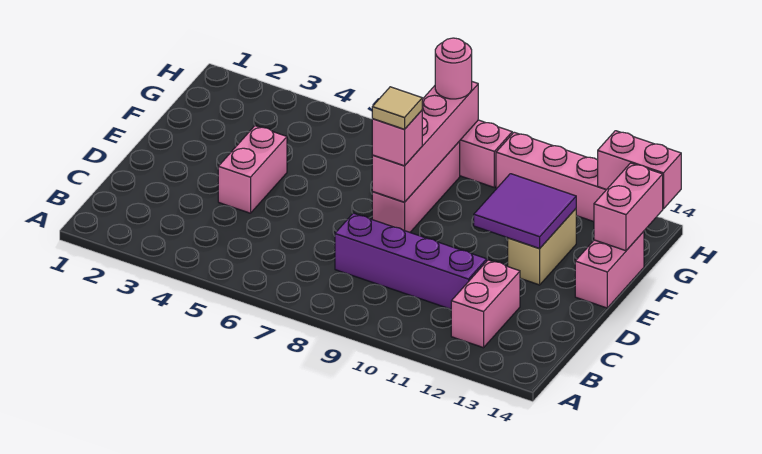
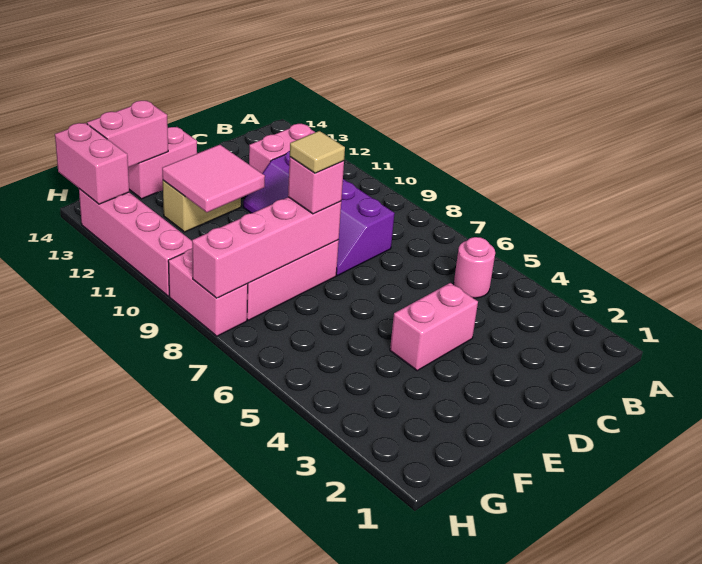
purple 2x2 tile [474,174,576,249] -> pink 2x2 tile [162,144,265,212]
pink 1x1 round brick [435,38,472,99] -> pink 1x1 round brick moved to [454,237,495,298]

